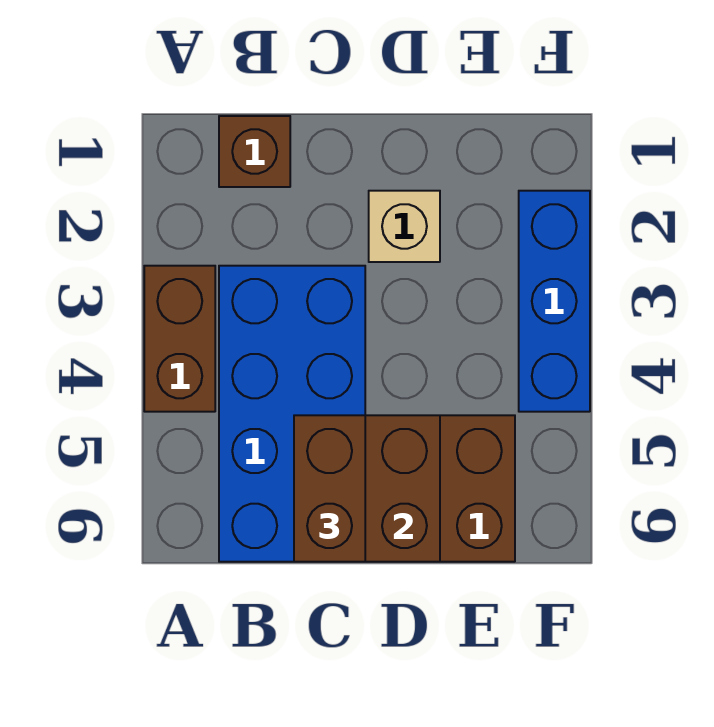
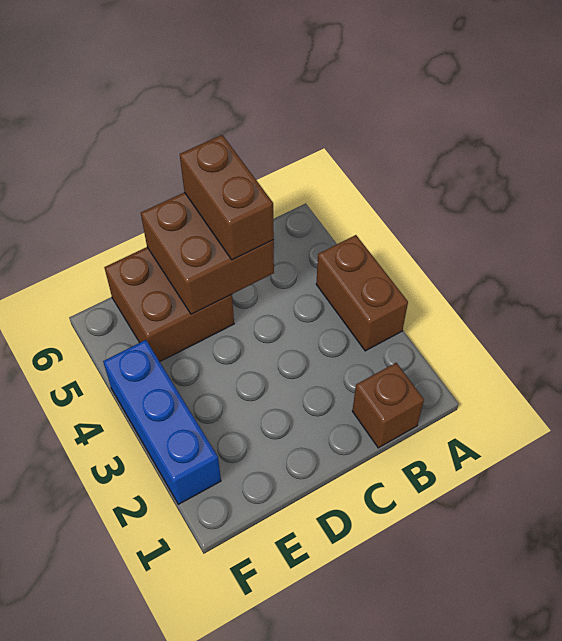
blue 2x4 brick [219,266,365,562] -> none
tan 1x1 brick [369,191,440,262] -> none

